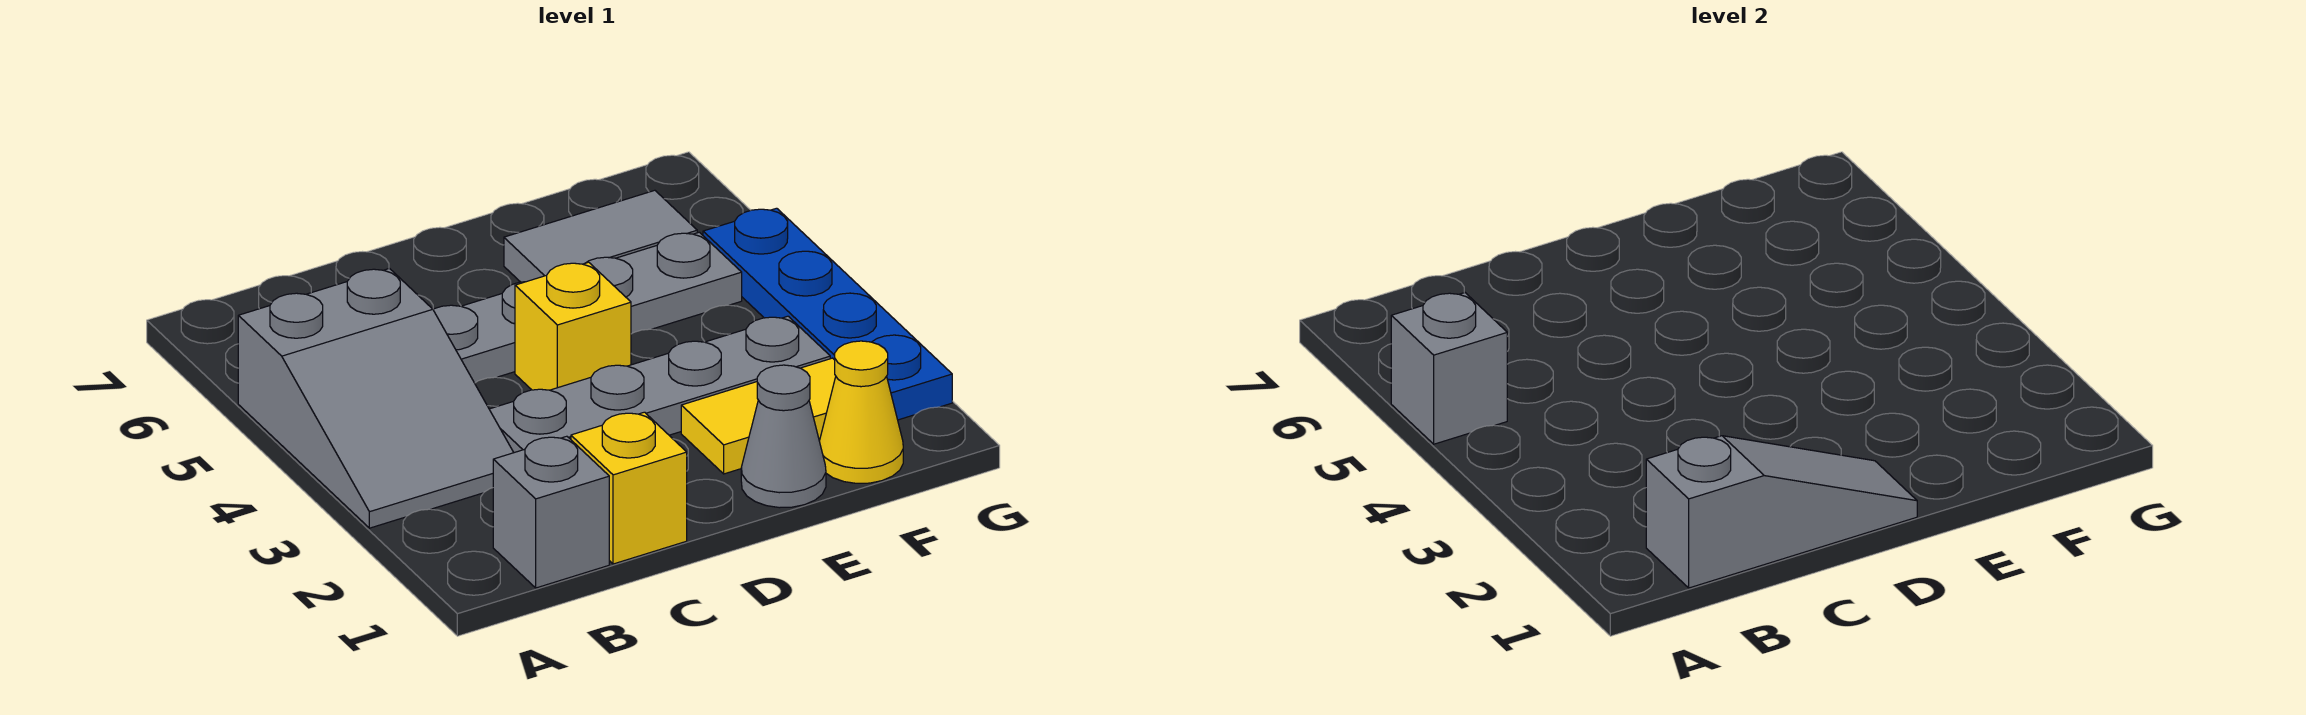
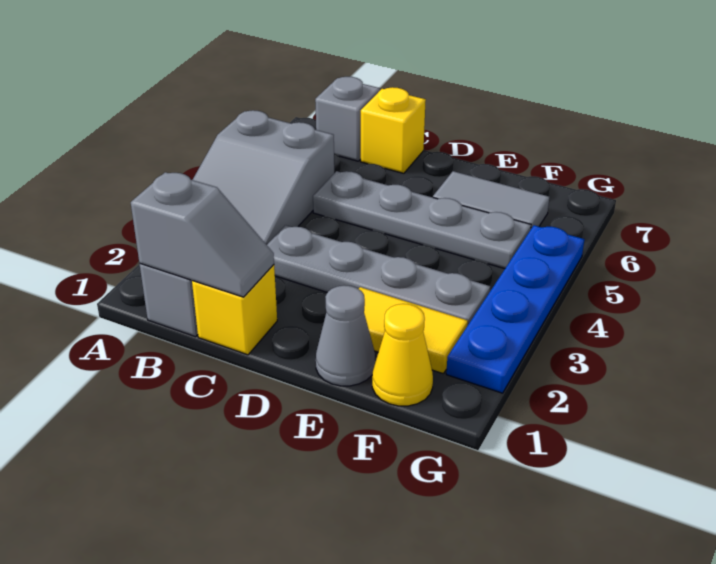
grey 1x1 brick [1391,293,1507,444] -> grey 1x1 brick moved to [315,77,380,161]
grey 1x3 slope [1646,436,1917,588] -> grey 1x2 slope [131,172,274,297]
yellow 1x1 brick [515,262,631,390] -> yellow 1x1 brick moved to [361,87,426,173]

